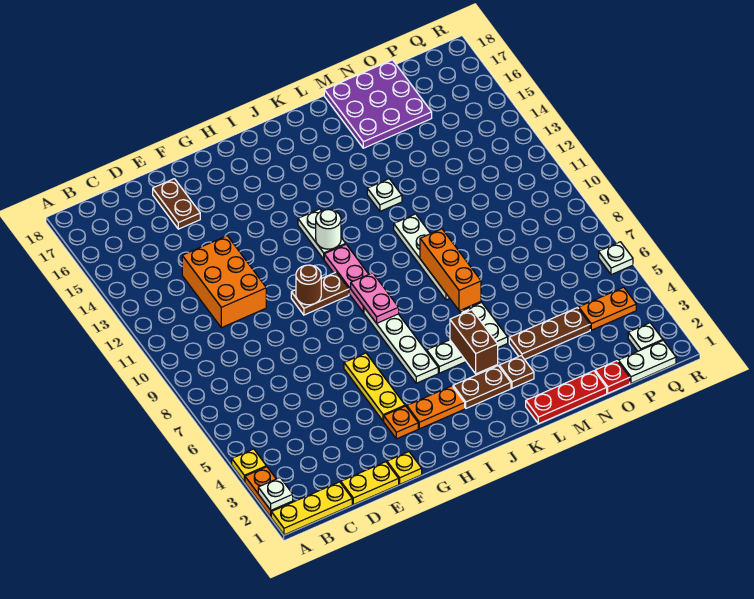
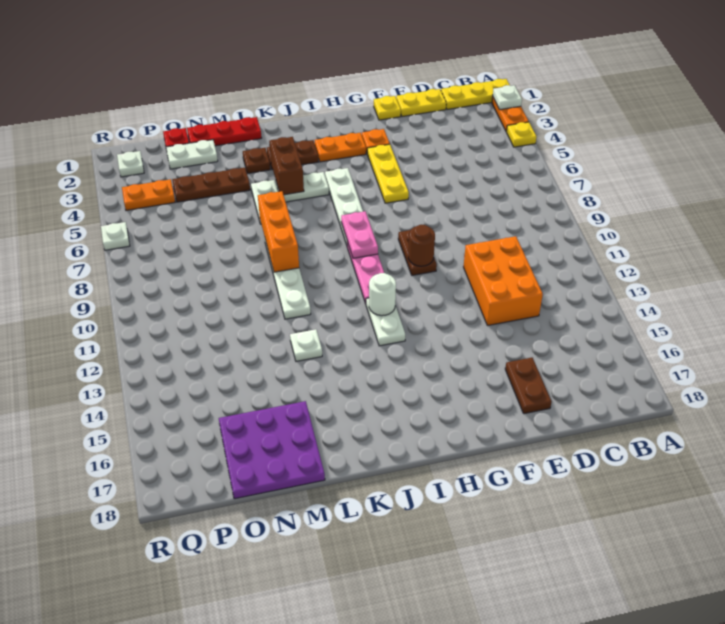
brown 1x2 plate [291,272,349,315] -> brown 1x2 plate turned to [398,230,437,275]
white 1x2 plate [618,340,676,383] -> white 1x2 plate moved to [166,140,218,169]

